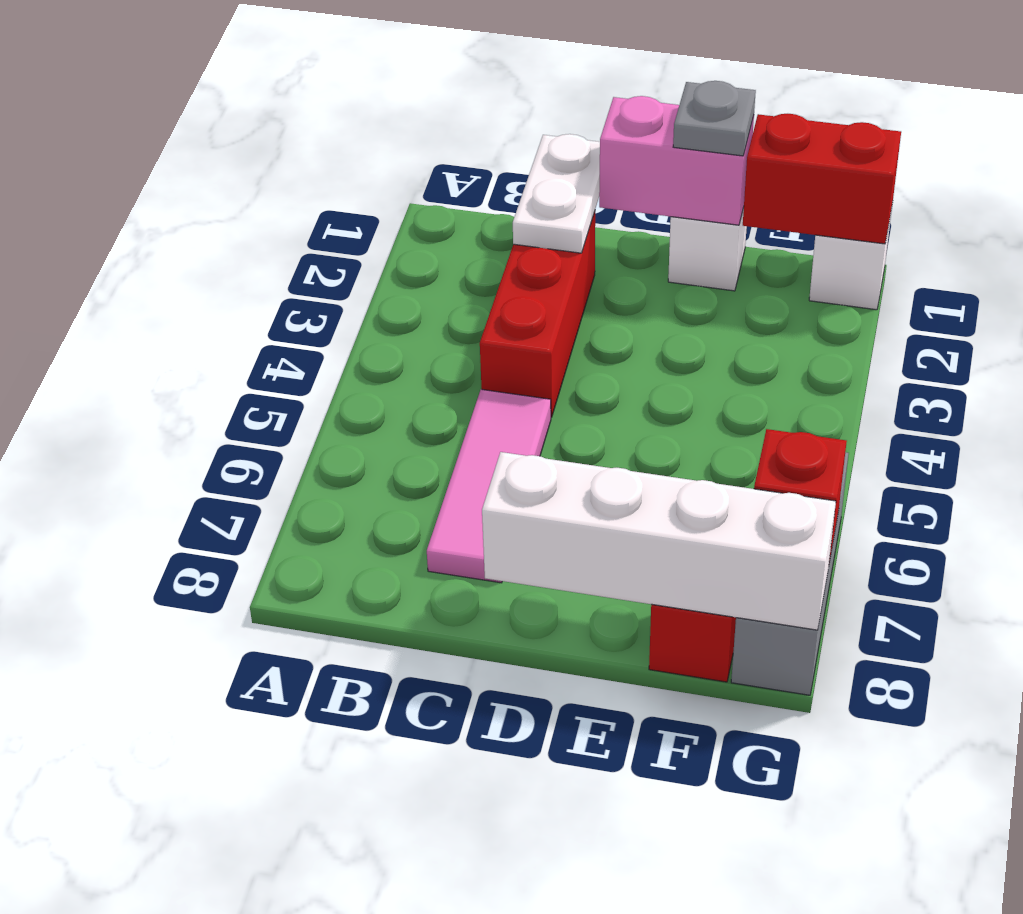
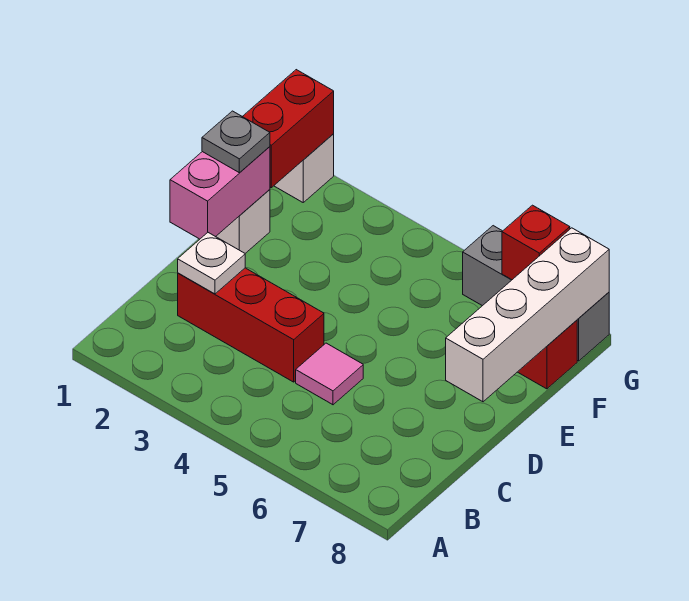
white 1x2 plate [513,134,600,253] -> white 1x1 plate [178,233,245,294]
pink 1x3 tile [427,389,551,583] -> pink 1x1 tile [296,343,363,405]

